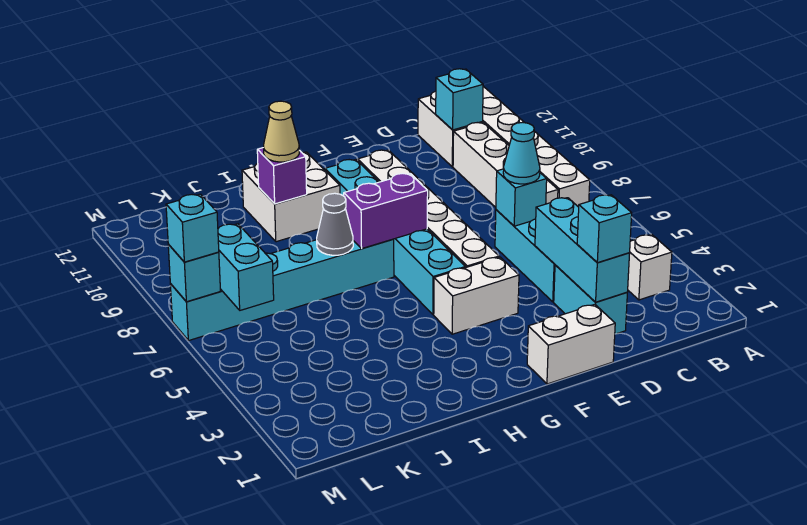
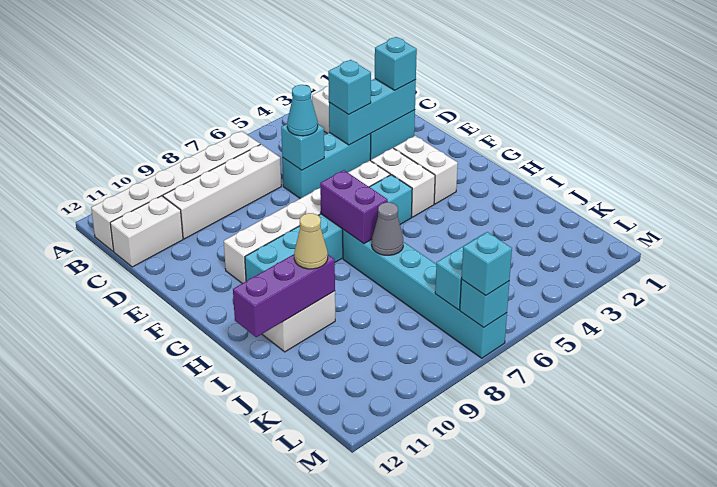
cyan 1x1 brick [436,69,483,130] -> cyan 1x1 brick moved to [328,60,371,114]
white 1x2 brick [527,304,615,384] -> white 1x2 brick moved to [394,136,458,204]
purple 1x1 brick [257,148,307,204] -> purple 1x3 brick [233,254,335,337]

